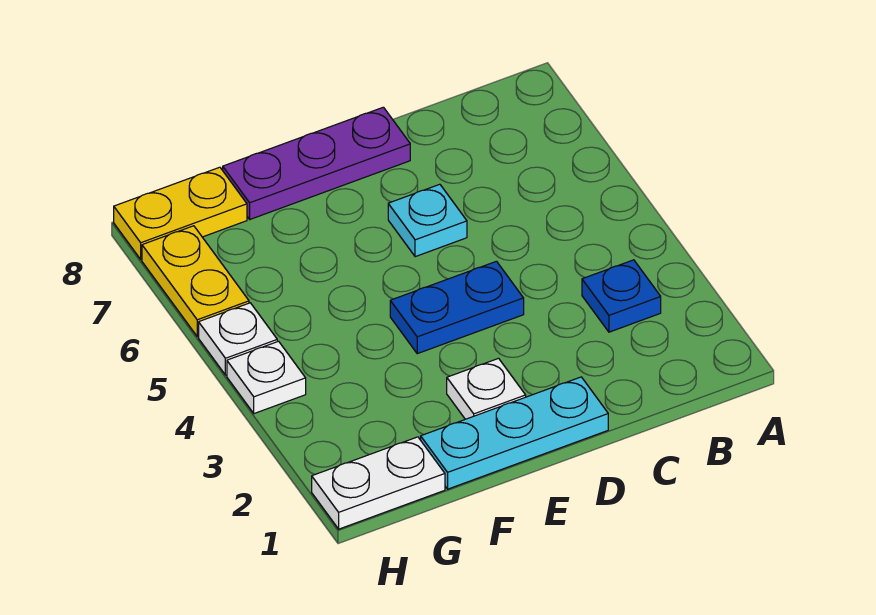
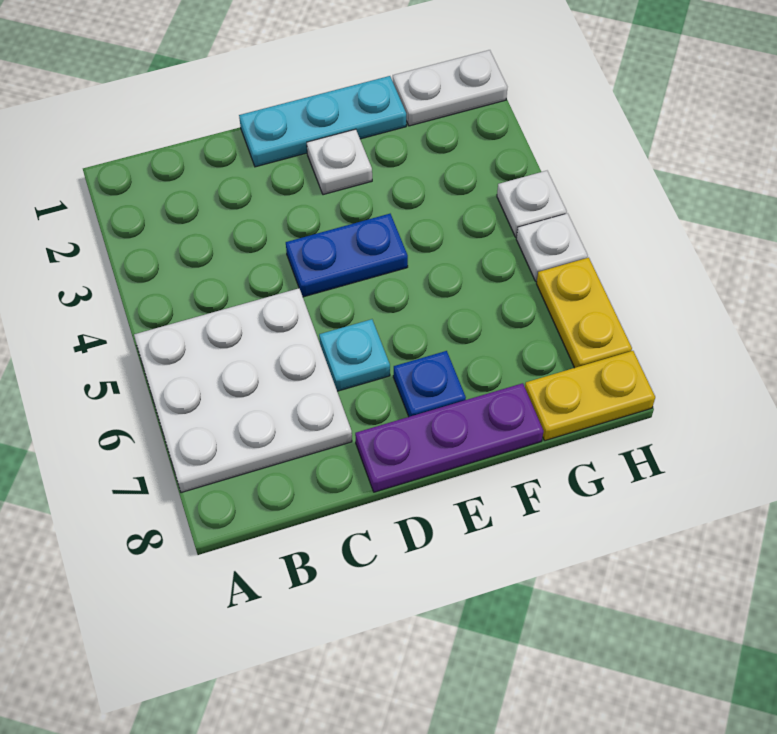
none -> white 3x3 plate [134,288,352,493]
blue 1x1 plate [582,260,661,332] -> blue 1x1 plate moved to [393,351,466,417]

